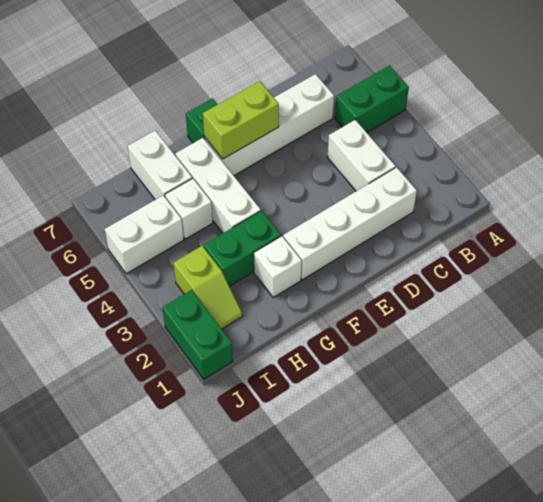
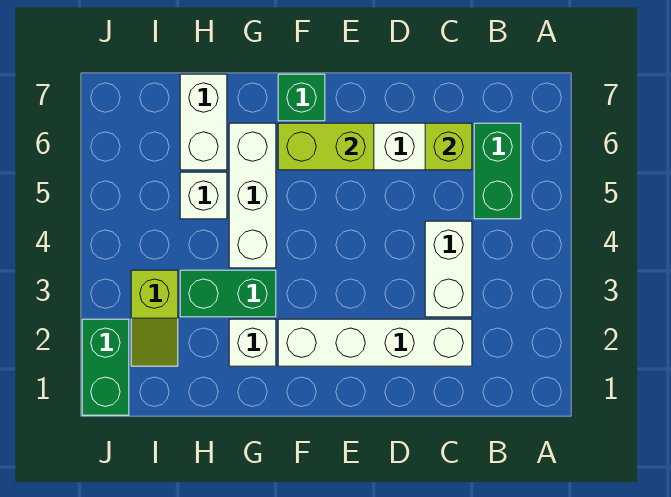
green 1x2 brick [335,66,409,132] -> green 1x2 brick turned to [474,123,521,219]
none -> lime 1x1 brick [425,123,472,170]
white 1x2 brick [105,195,184,274] -> none

